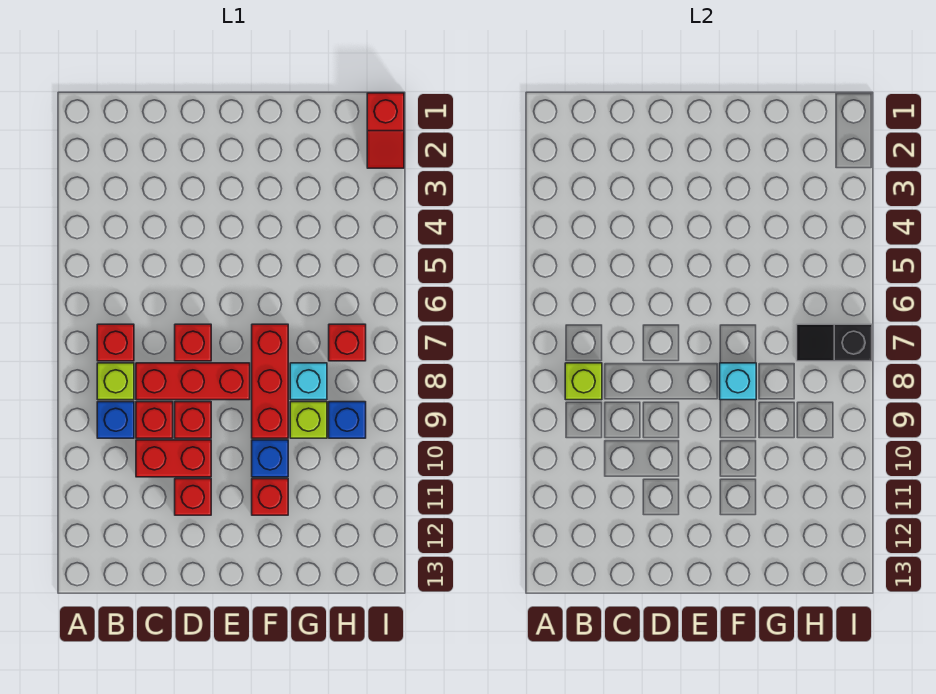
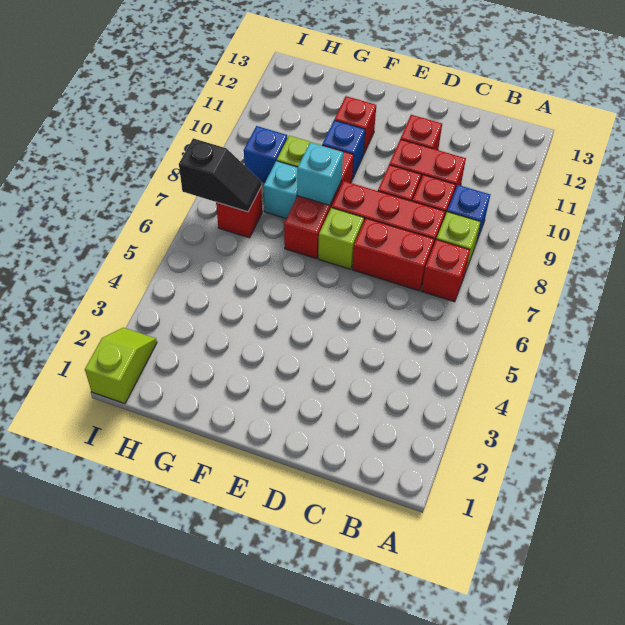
lime 1x1 brick [565,363,602,400] -> lime 1x1 brick moved to [318,208,364,269]
red 1x1 brick [175,324,211,361] -> red 1x2 brick [352,218,434,291]
red 1x2 slope [367,93,404,168] -> lime 1x2 slope [85,328,157,404]

